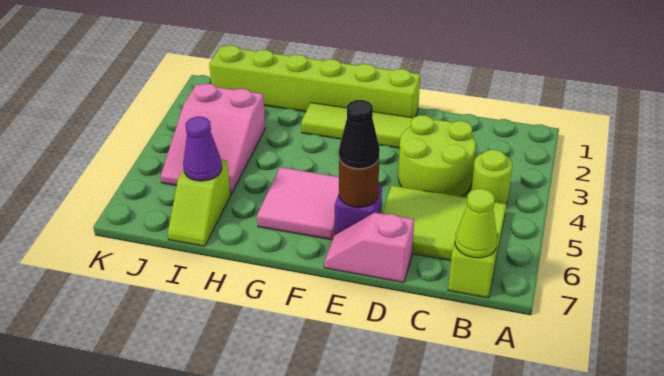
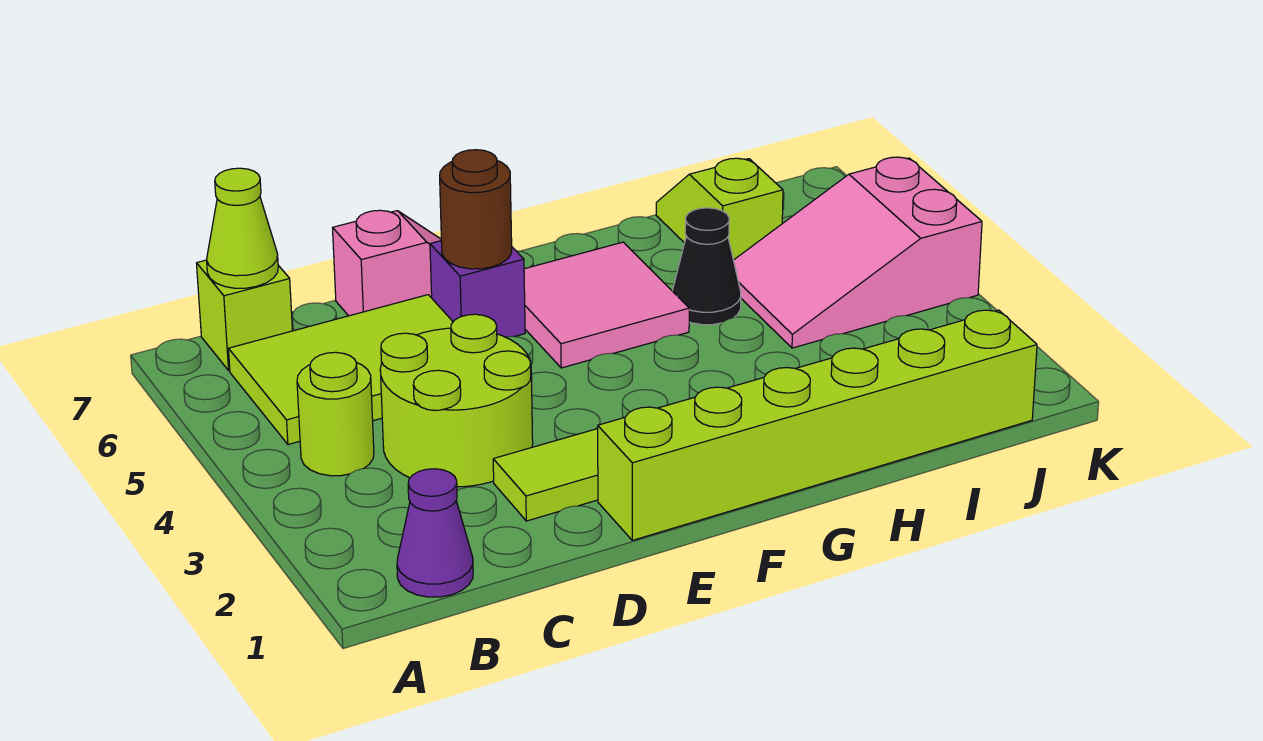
black 1x1 cone [339,100,380,169] -> black 1x1 cone moved to [672,208,741,325]
pink 2x3 slope [161,84,265,194] -> pink 2x3 slope turned to [734,157,982,348]
purple 1x1 cone [183,117,222,181] -> purple 1x1 cone moved to [397,469,473,597]

